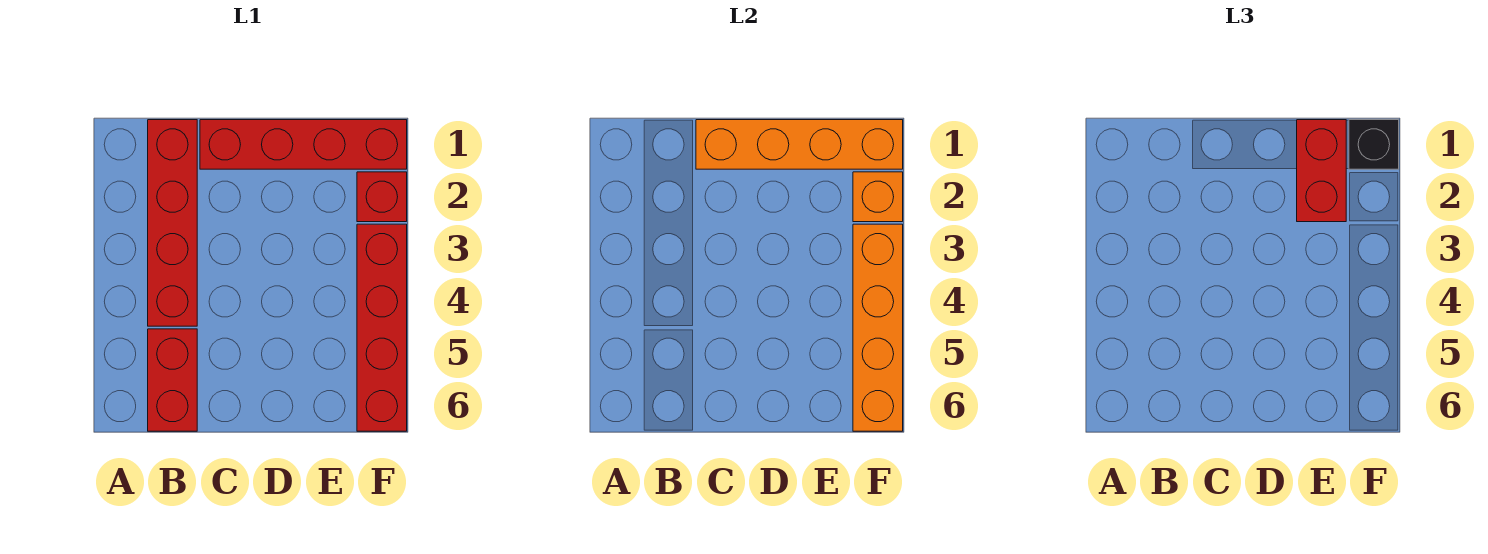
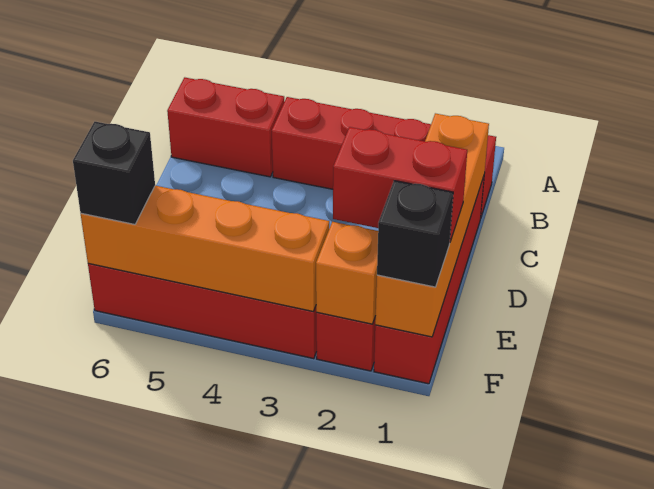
none -> black 1x1 brick [73,122,155,224]

